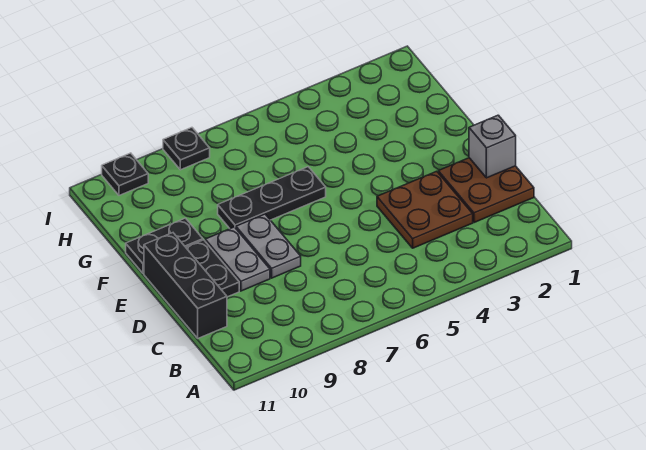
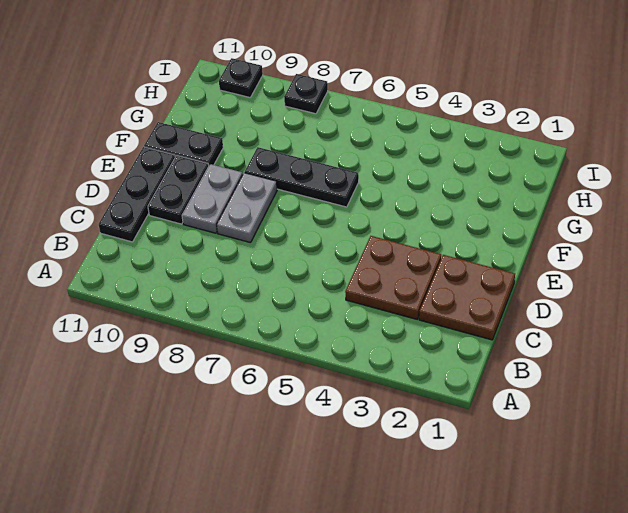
black 1x3 brick [144,233,227,338] -> black 1x3 plate [99,147,175,242]
grey 1x1 brick [469,115,516,178] -> none

